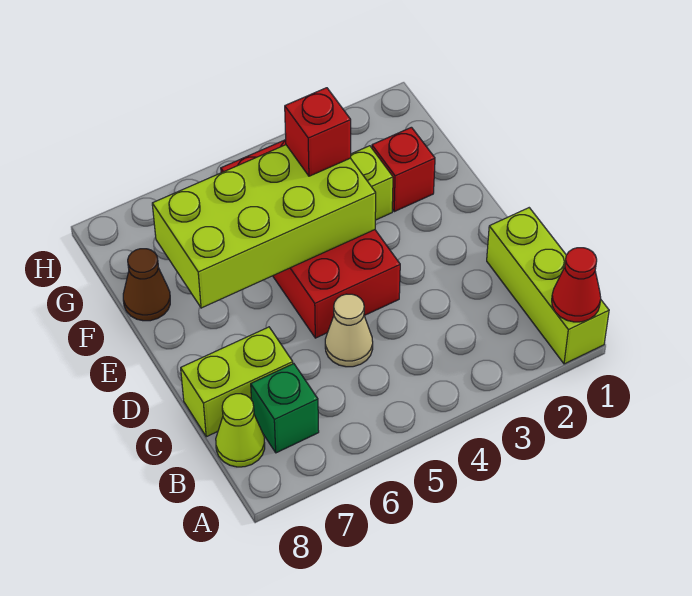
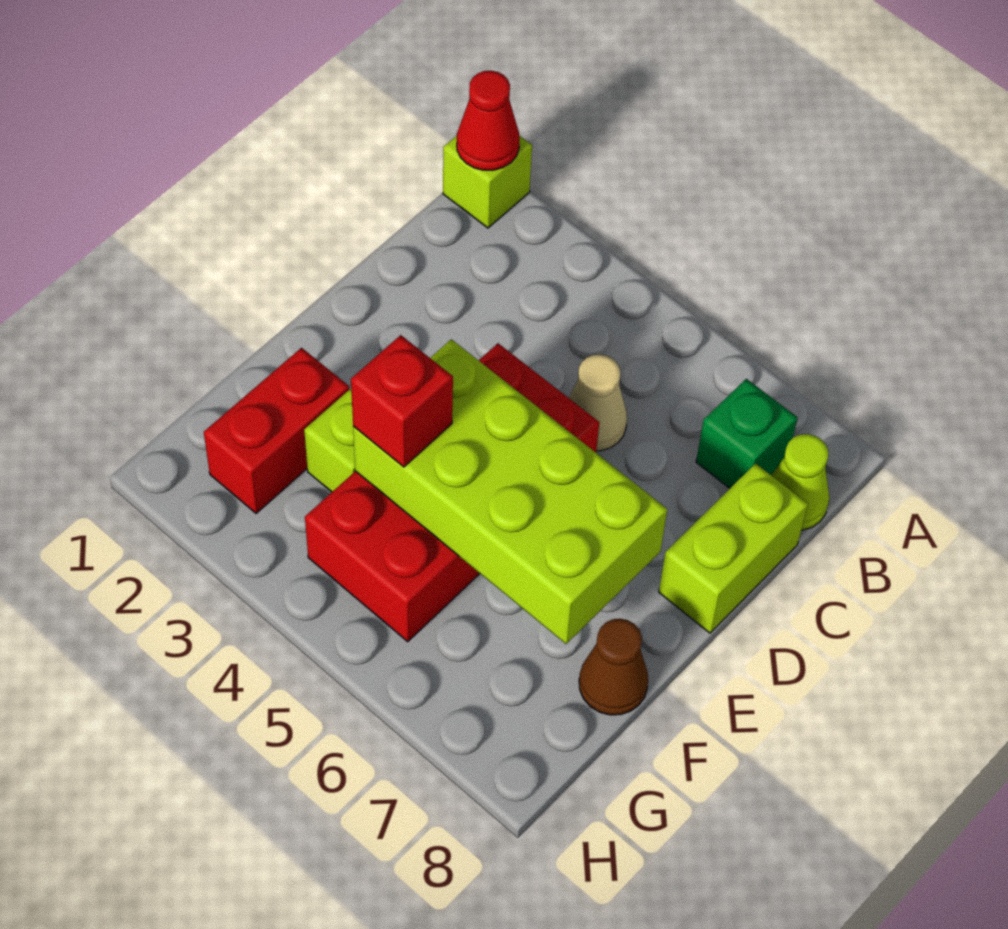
lime 1x3 brick [487,208,609,364] -> lime 1x1 brick [443,136,532,228]
lime 1x2 brick [181,327,293,437] -> lime 1x2 brick turned to [659,464,808,633]
red 1x1 brick [372,127,435,212] -> red 1x2 brick [204,348,349,514]

